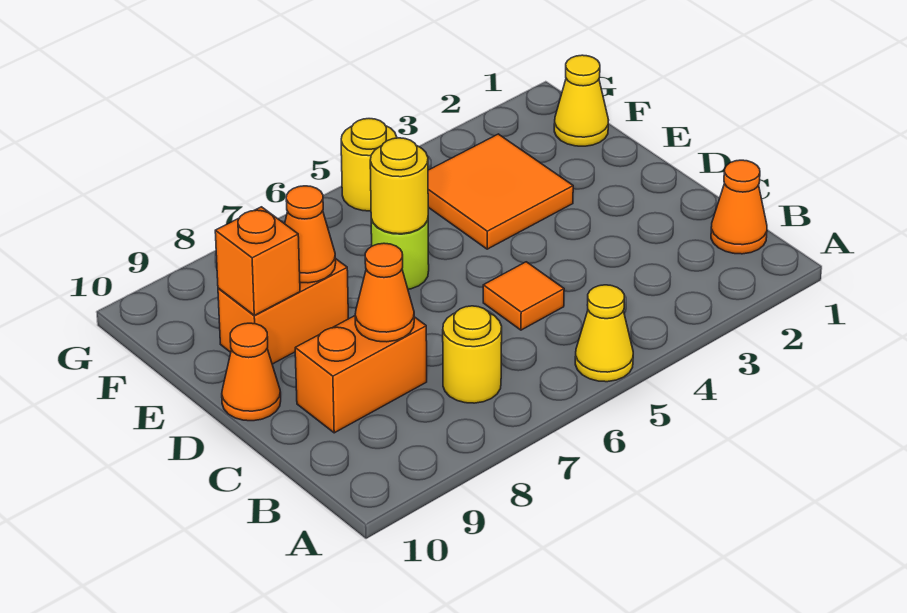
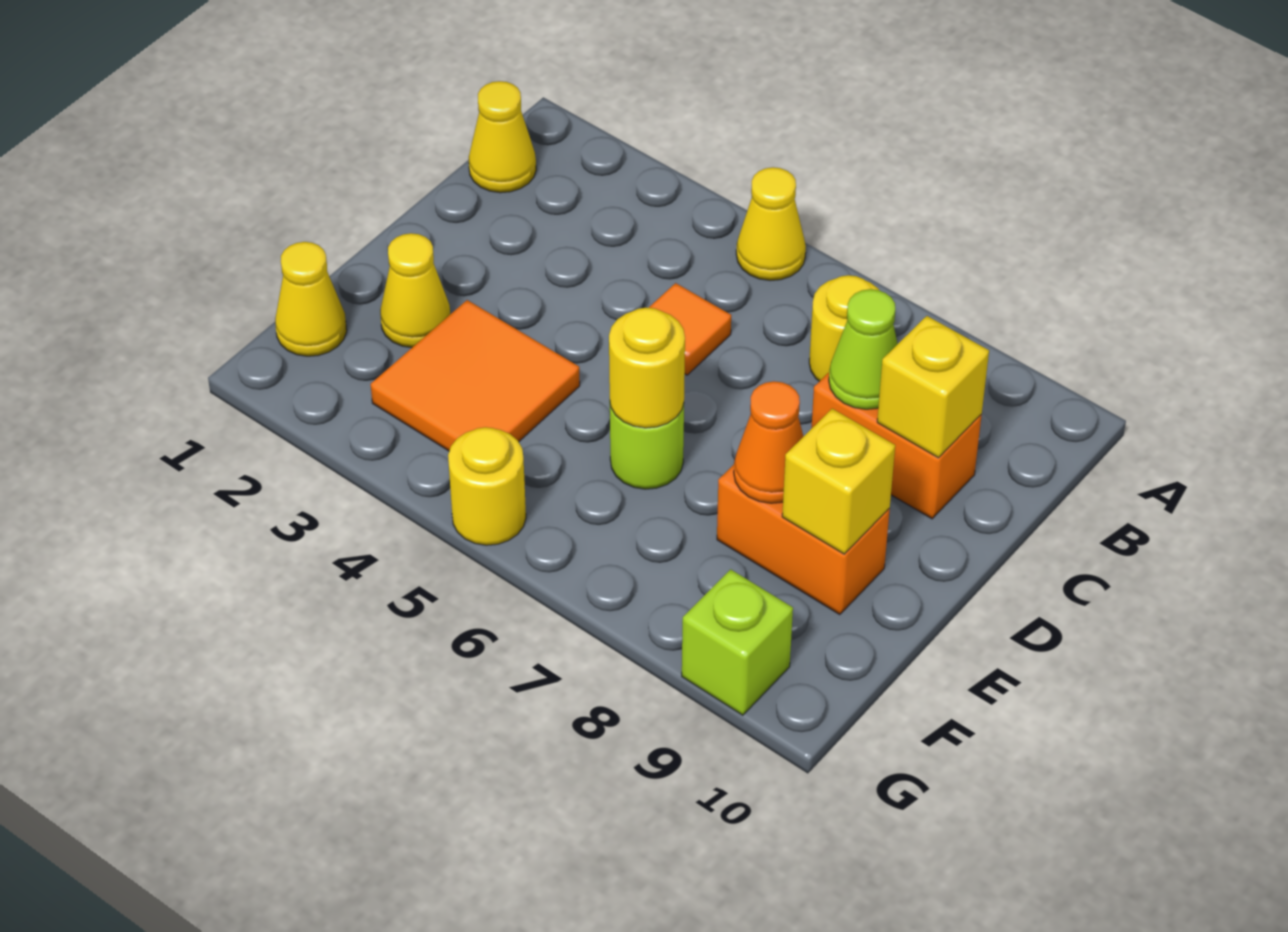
orange 1x1 cone [711,160,767,254] -> yellow 1x1 cone [469,81,536,193]
orange 1x1 cone [355,243,414,342] -> lime 1x1 cone [829,289,898,409]
none -> yellow 1x1 brick [877,316,989,458]
orange 1x1 cone [222,323,281,421] -> none
none -> yellow 1x1 cone [380,233,450,348]
orange 1x1 brick [215,207,300,315] -> yellow 1x1 brick [782,409,895,554]
none -> lime 1x1 brick [682,569,793,715]

